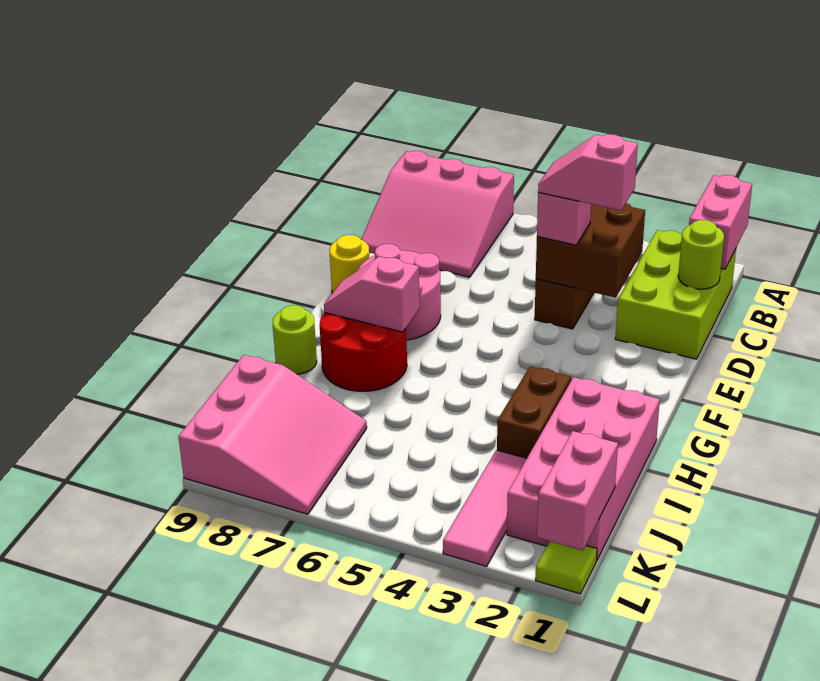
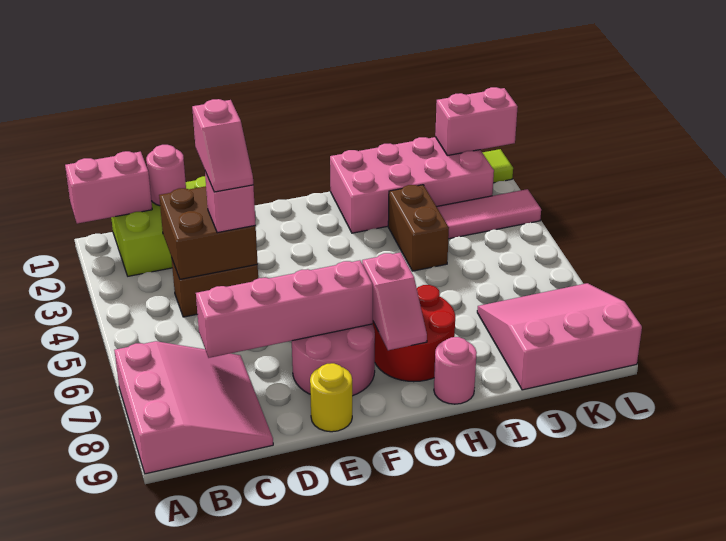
lime 1x1 round brick [678,220,724,289] -> pink 1x1 round brick [146,145,186,206]
none -> pink 1x4 brick [196,260,373,358]
brown 1x2 brick [497,366,571,458] -> brown 1x2 brick turned to [388,185,449,271]
lime 1x1 round brick [273,305,317,374] -> pink 1x1 round brick [434,337,477,404]

